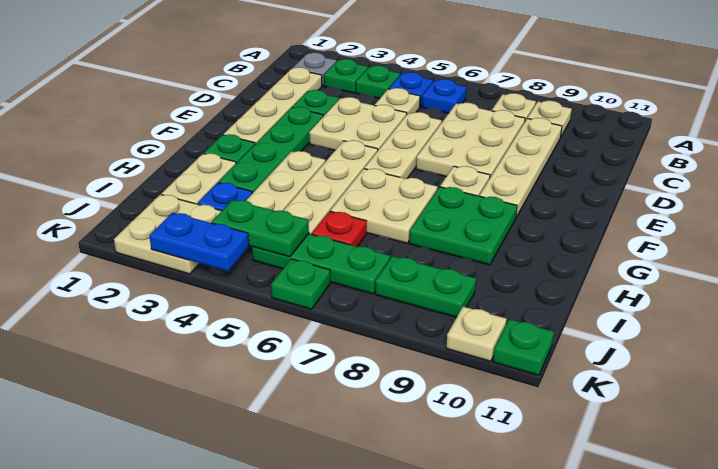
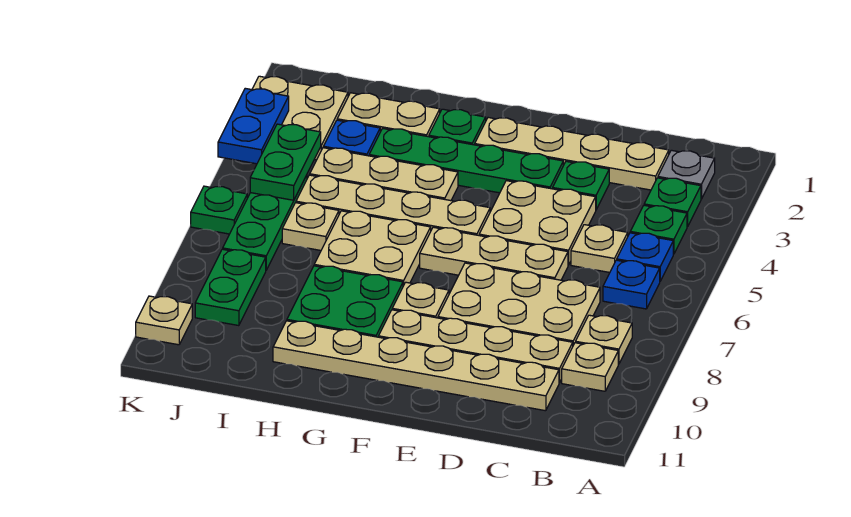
none -> tan 1x6 plate [273,321,559,411]
red 1x1 plate [312,211,367,247] -> tan 1x1 plate [282,203,339,250]
green 1x1 plate [493,319,554,375] -> none

